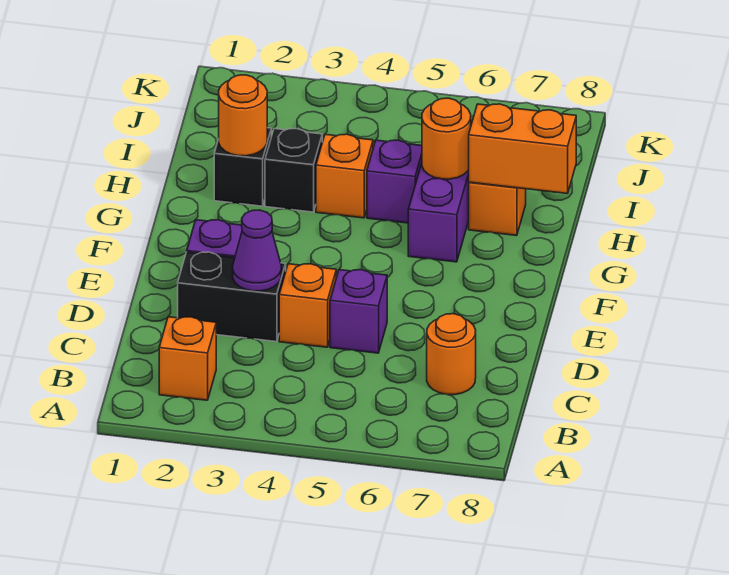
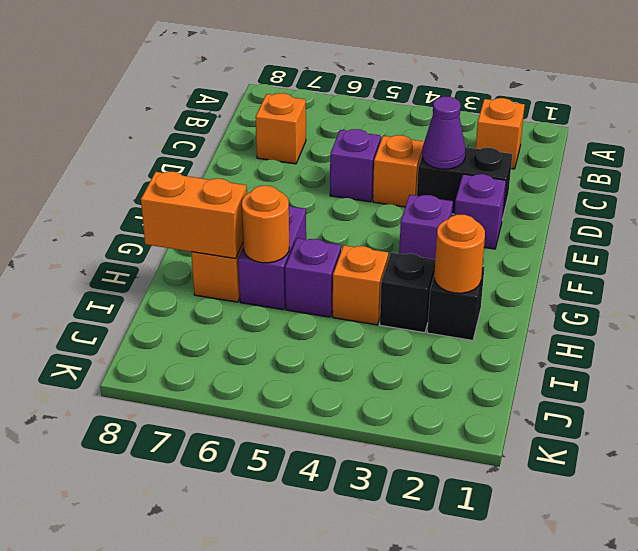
orange 1x1 round brick [427,314,476,395] -> orange 1x1 brick [256,93,306,164]
none -> purple 1x1 brick [399,195,453,259]

